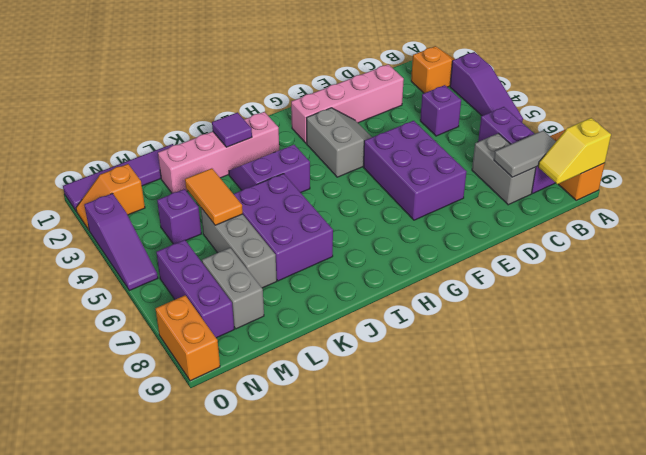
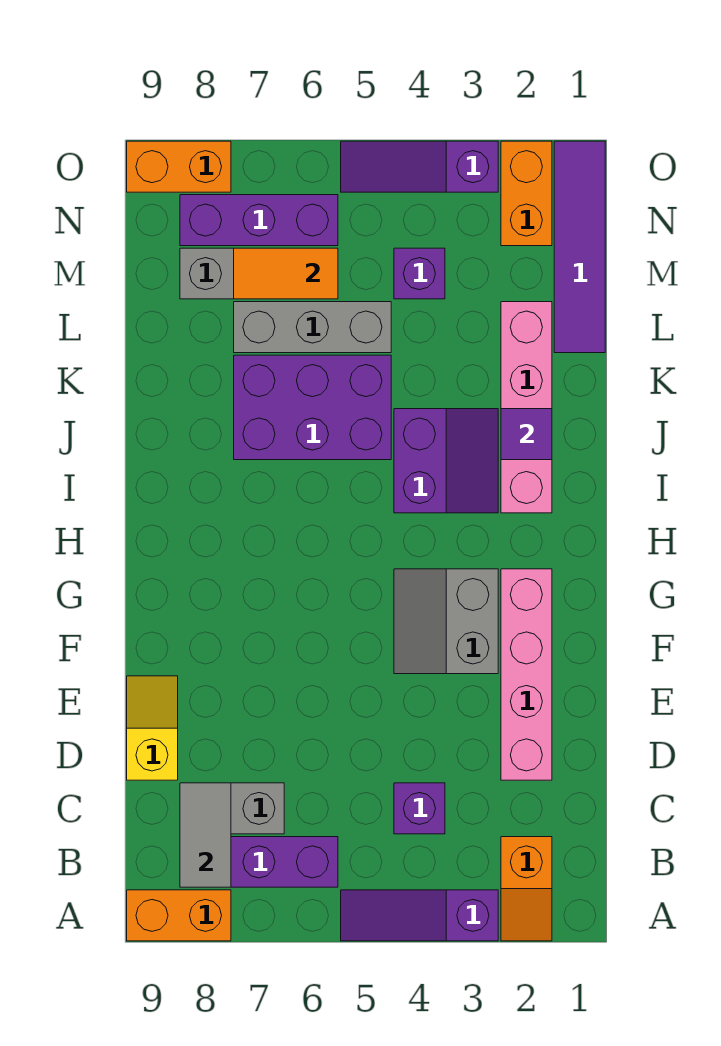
yellow 1x2 slope [538,118,611,184] -> yellow 1x2 slope moved to [127,676,178,780]
purple 2x3 brick [363,121,467,220] -> none
grey 2x2 slope [307,108,372,177] -> grey 2x2 slope turned to [394,569,498,674]
orange 1x2 tile [185,168,243,225] -> orange 1x2 tile moved to [234,248,338,299]
orange 1x2 slope [76,164,145,230] -> orange 1x2 brick [501,141,552,246]

